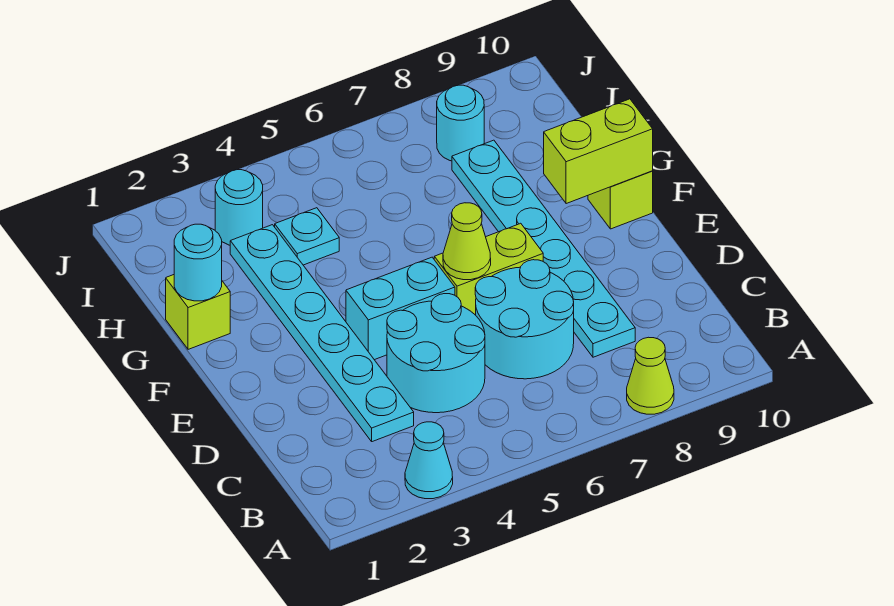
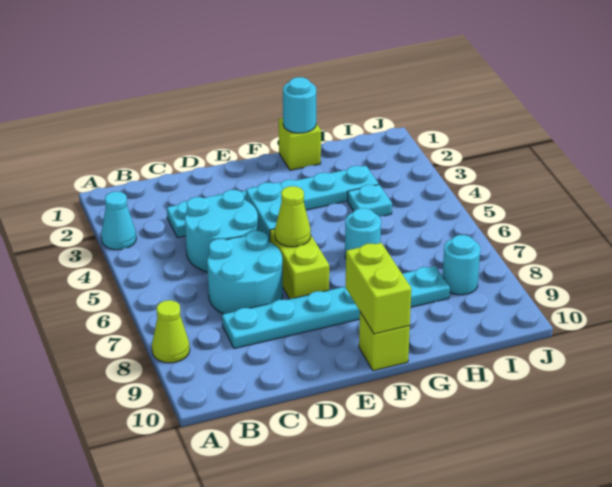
cyan 1x1 round brick [215,170,263,245] -> cyan 1x1 round brick moved to [345,208,381,259]

